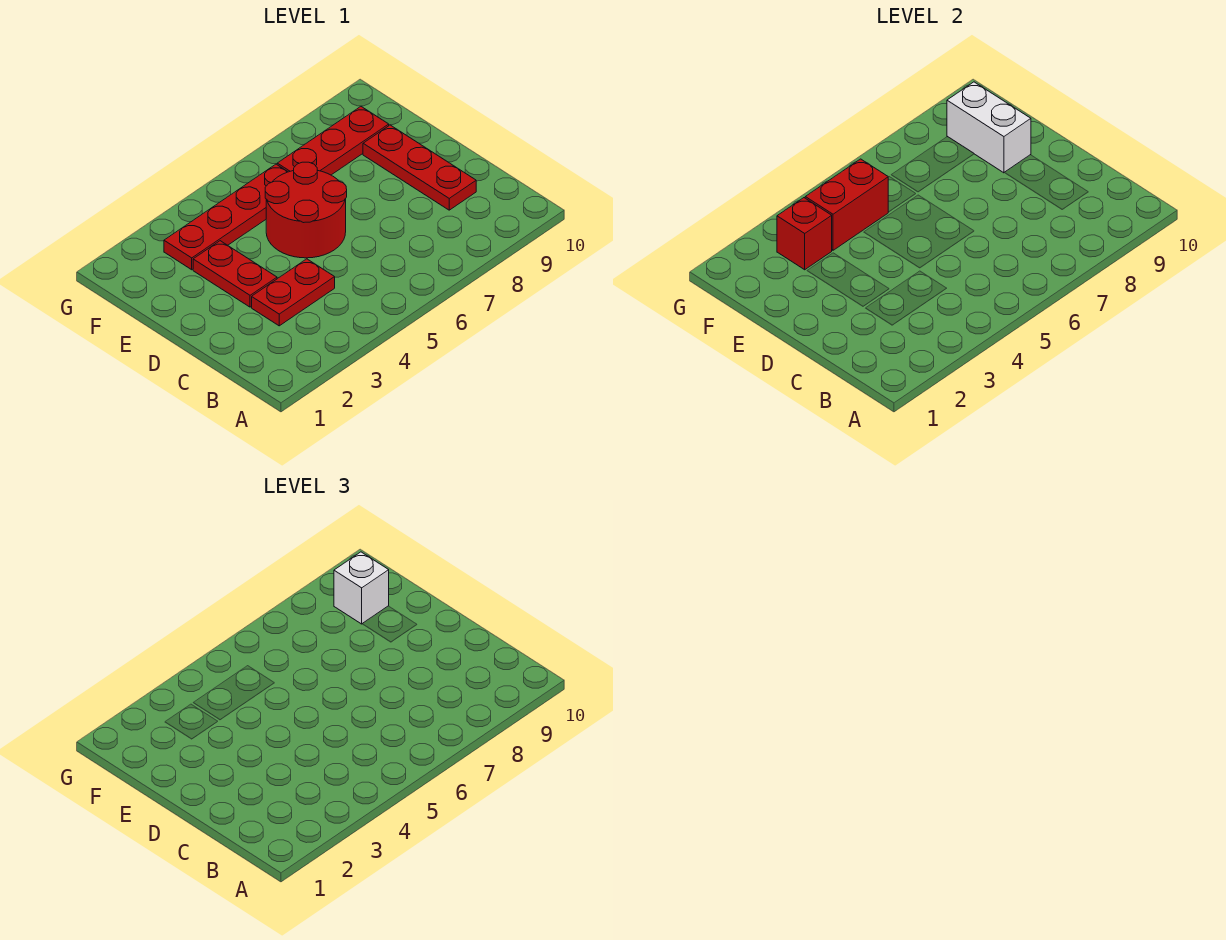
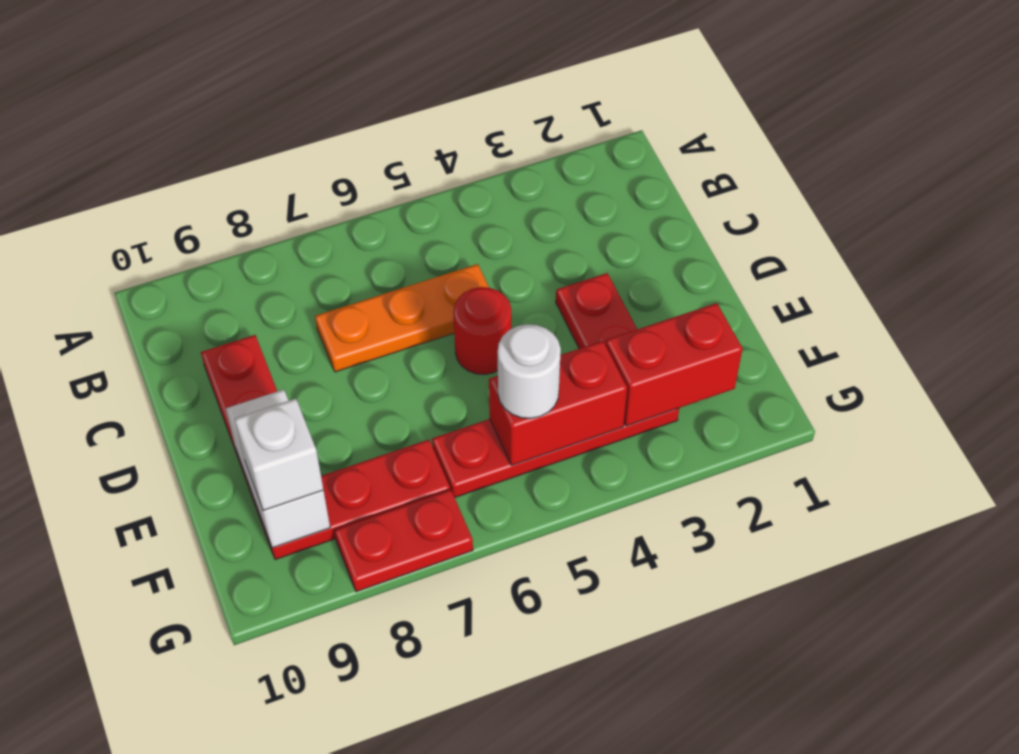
red 1x2 plate [252,259,335,326] -> red 1x2 plate moved to [334,490,473,592]
none -> orange 1x3 plate [315,264,489,372]
red 2x2 round brick [265,162,347,258] -> red 1x1 round brick [453,287,511,375]
red 1x1 brick [777,198,832,270] -> red 1x2 brick [606,303,743,426]
none -> white 1x1 round brick [498,324,561,419]

